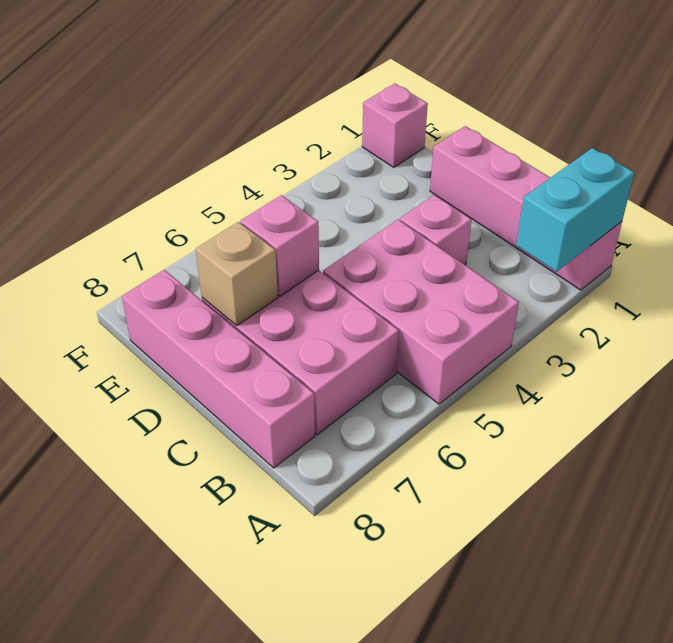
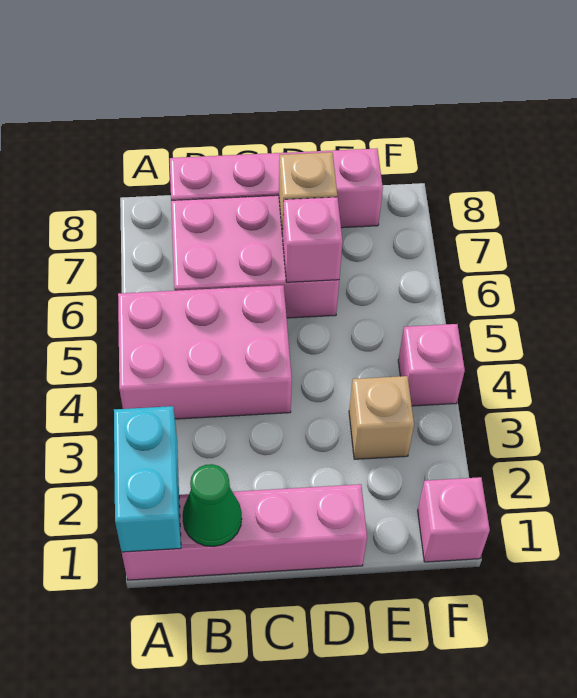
none -> green 1x1 cone [183,464,242,547]
pink 1x1 brick [400,195,472,265] -> pink 1x1 brick moved to [398,324,465,406]
none -> tan 1x1 brick [349,376,414,459]

